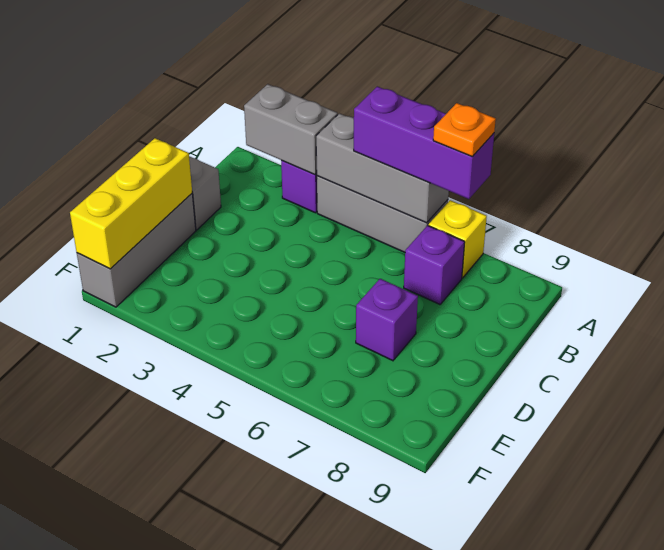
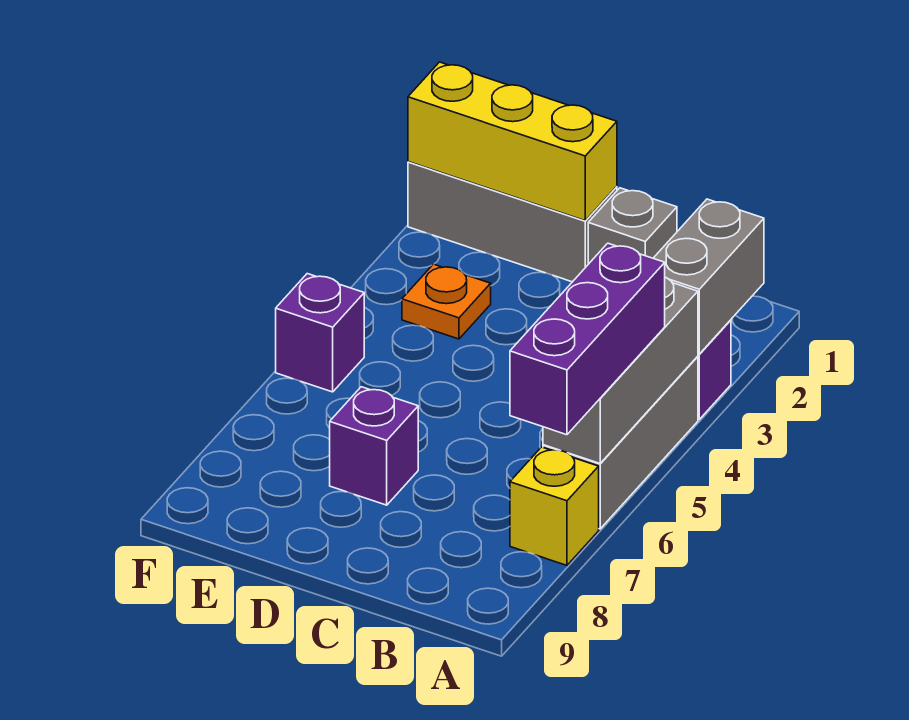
orange 1x1 plate [433,103,496,157] -> orange 1x1 plate moved to [402,264,491,339]
purple 1x1 brick [404,225,465,304] -> purple 1x1 brick moved to [276,274,364,392]

